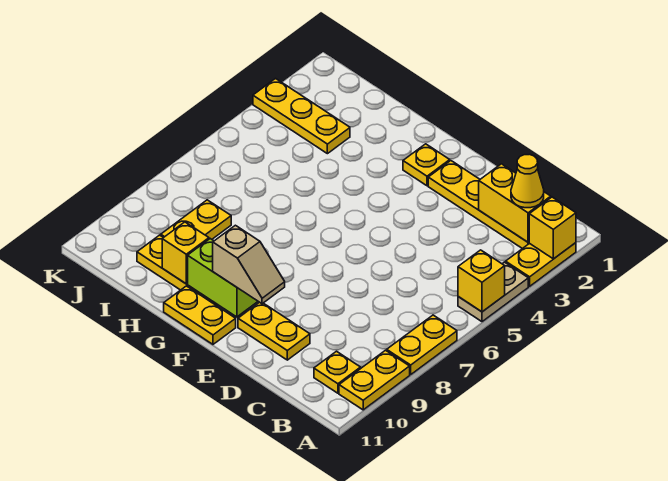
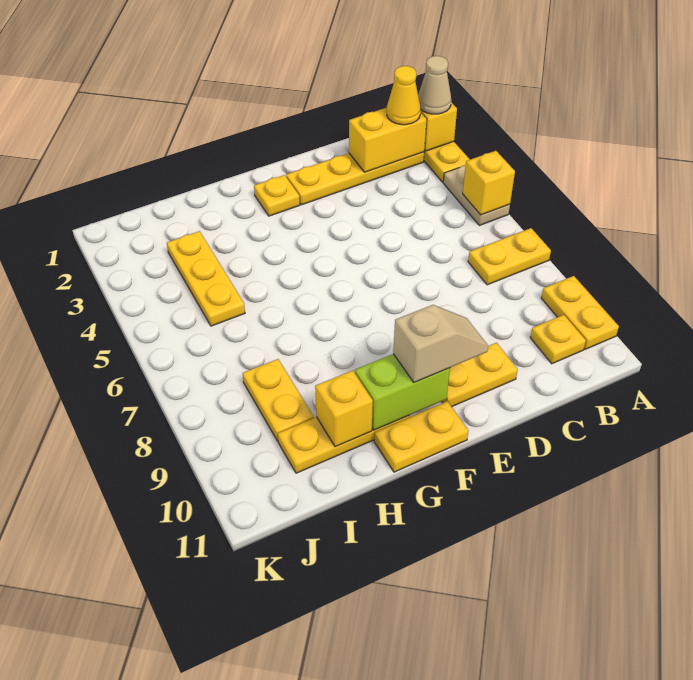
none -> tan 1x1 cone [418,56,451,114]
yellow 1x2 plate [387,315,457,374] -> yellow 1x2 plate turned to [468,228,551,285]
yellow 1x3 plate [253,79,350,154] -> yellow 1x3 plate turned to [167,231,245,326]

